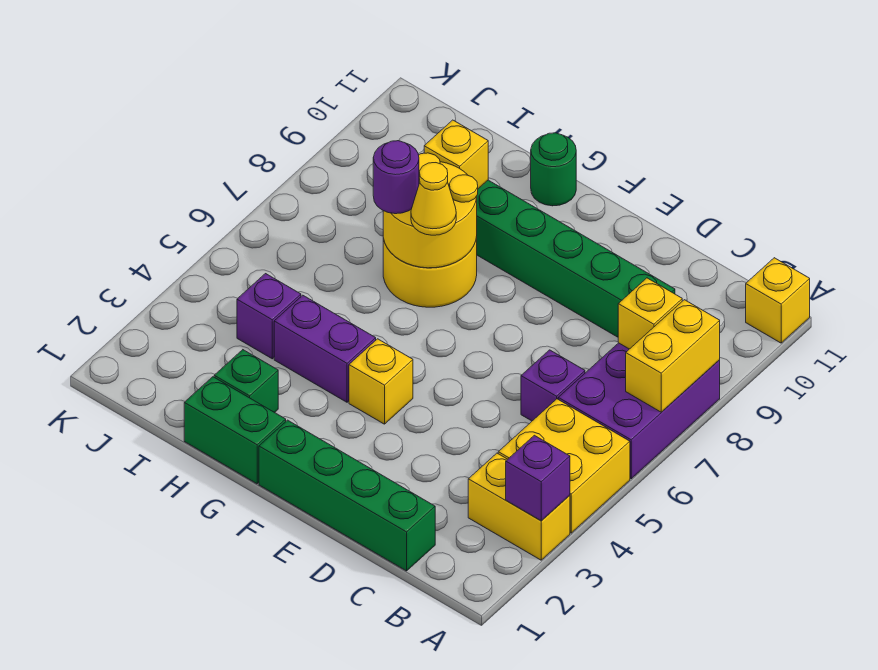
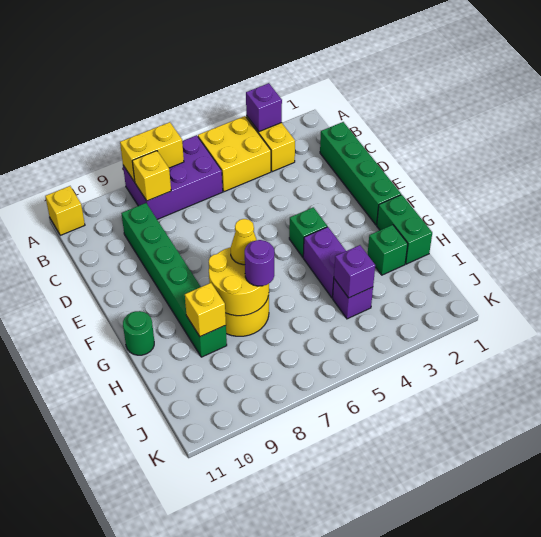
purple 1x1 brick [521,350,585,421] -> purple 1x1 brick moved to [334,245,375,298]
yellow 1x1 brick [349,339,413,424] -> green 1x1 brick [289,207,327,257]

